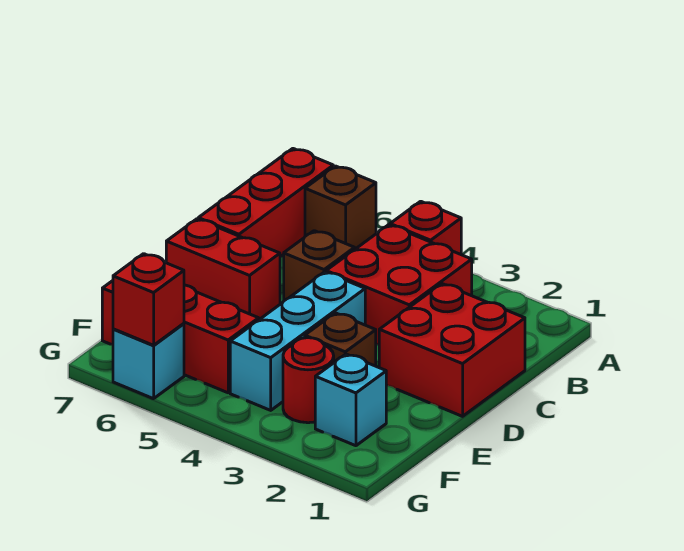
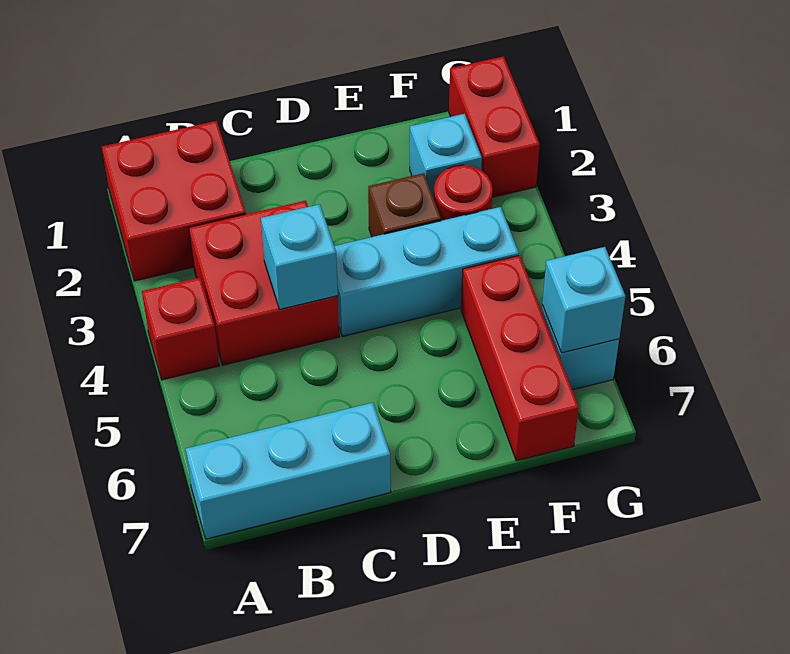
brown 1x1 brick [305,166,376,249] -> none
red 1x3 brick [198,149,333,257] -> cyan 1x3 brick [186,403,391,539]
red 2x2 brick [379,284,525,416] -> red 2x2 brick moved to [102,121,246,281]
none -> cyan 1x1 brick [261,204,338,309]
brown 1x1 brick [284,231,355,301] -> none
red 1x2 brick [166,219,280,320] -> red 1x2 brick moved to [449,56,540,197]
red 1x1 brick [113,254,184,345] -> cyan 1x1 brick [542,247,625,353]

